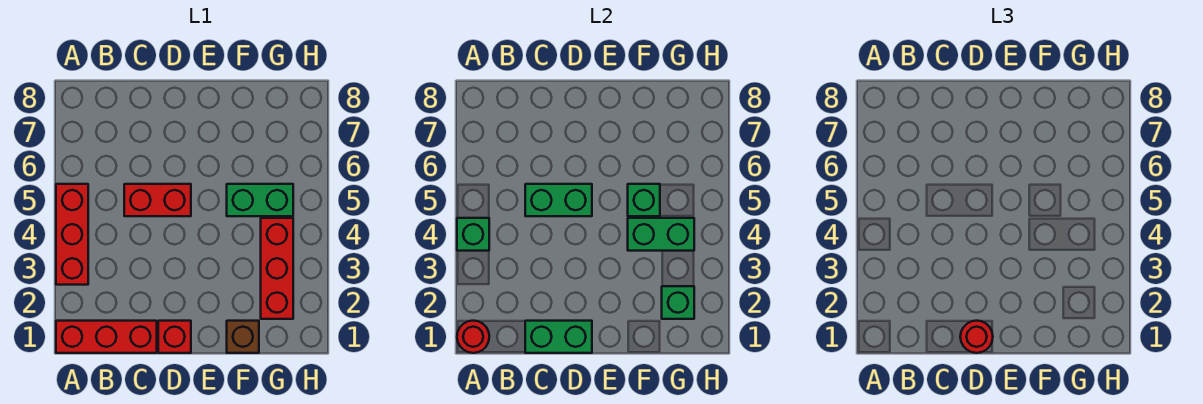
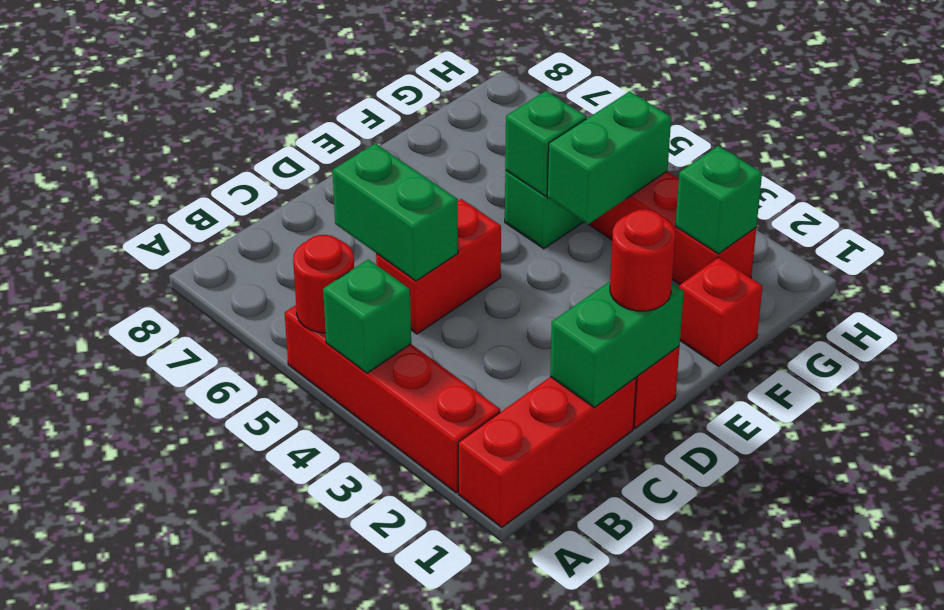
red 1x1 round brick [457,321,489,353] -> red 1x1 round brick moved to [293,235,354,333]
red 1x3 brick [56,184,88,285] -> red 1x4 brick [285,305,500,493]
green 1x2 brick [525,184,592,216] -> green 1x2 brick turned to [333,143,458,281]
brown 1x1 brick [227,321,259,353] -> red 1x1 brick [679,258,762,366]

